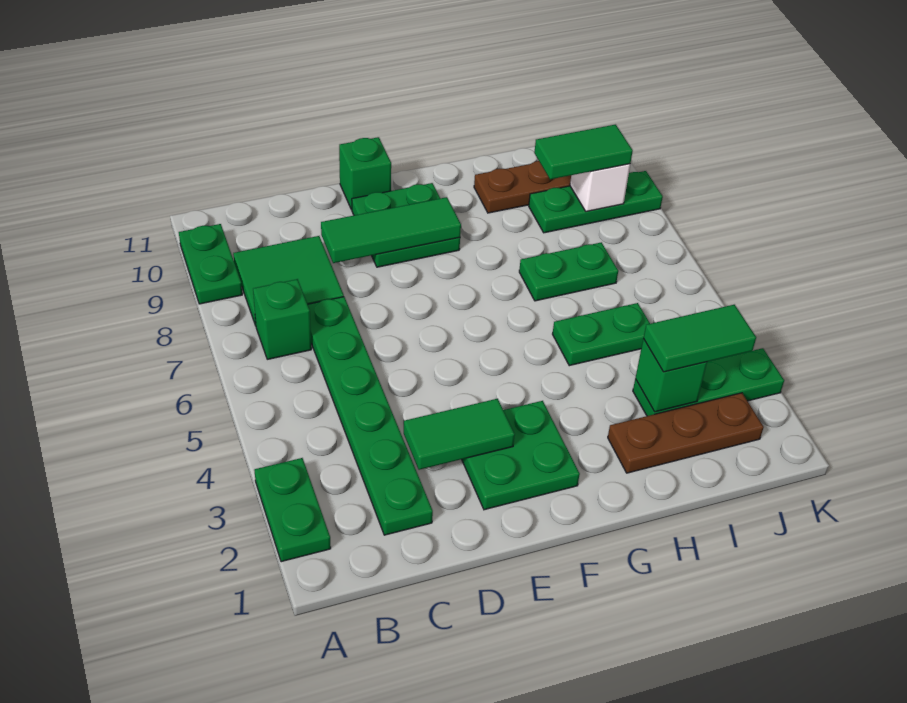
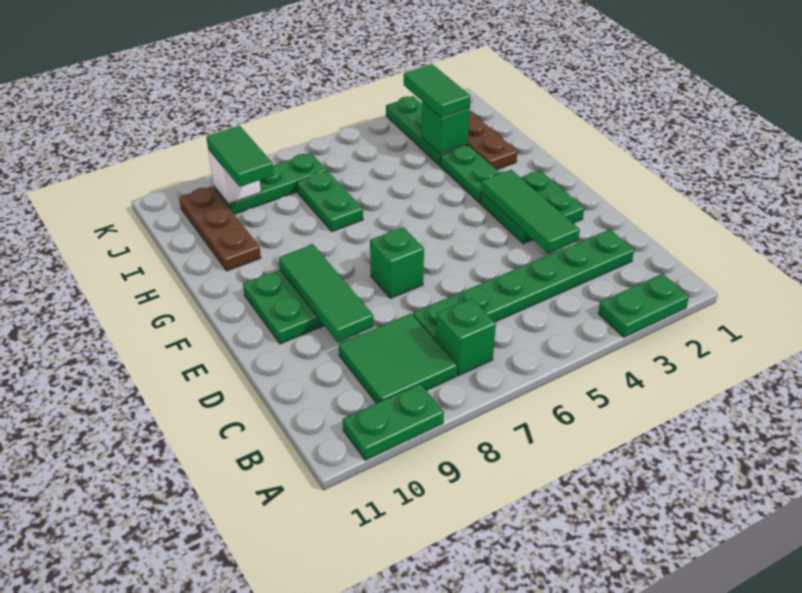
green 1x2 tile [404,399,515,470] -> green 1x3 tile [481,170,580,253]
green 1x1 brick [339,137,391,210] -> green 1x1 brick moved to [370,227,424,298]
green 1x2 plate [553,303,650,366] -> green 1x2 plate moved to [440,145,501,203]
green 1x3 plate [529,171,663,233] -> green 1x3 plate turned to [214,153,327,214]

